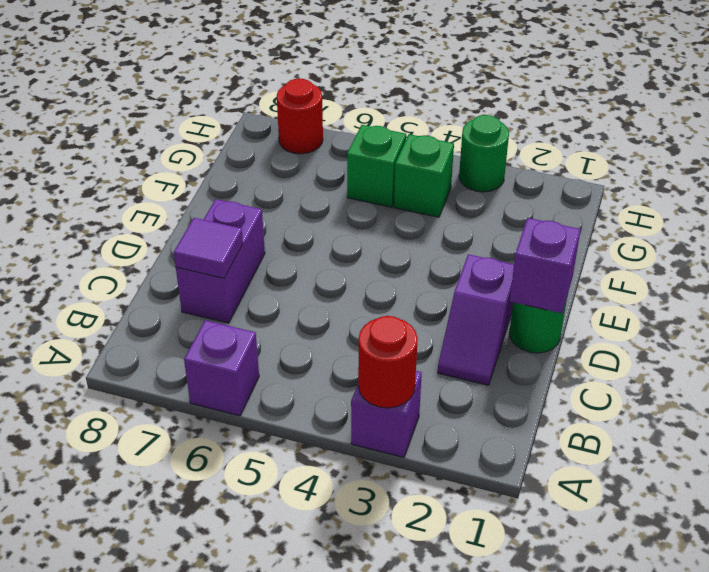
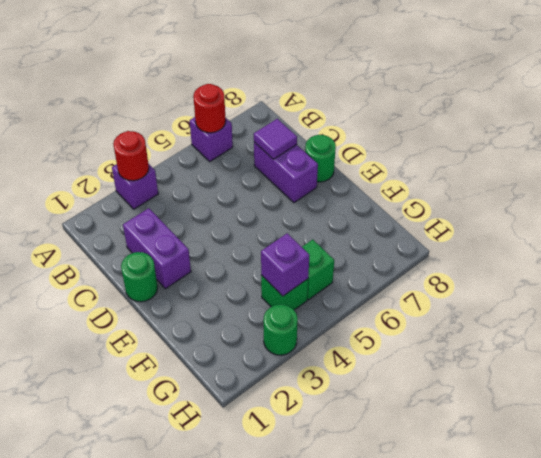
purple 1x2 slope [438,254,514,385] -> purple 1x2 brick [123,208,191,289]
purple 1x1 brick [510,218,581,313] -> purple 1x1 brick moved to [261,233,309,296]
none -> green 1x1 round brick [305,135,336,182]
red 1x1 round brick [277,79,323,154] -> red 1x1 round brick moved to [193,84,226,133]

